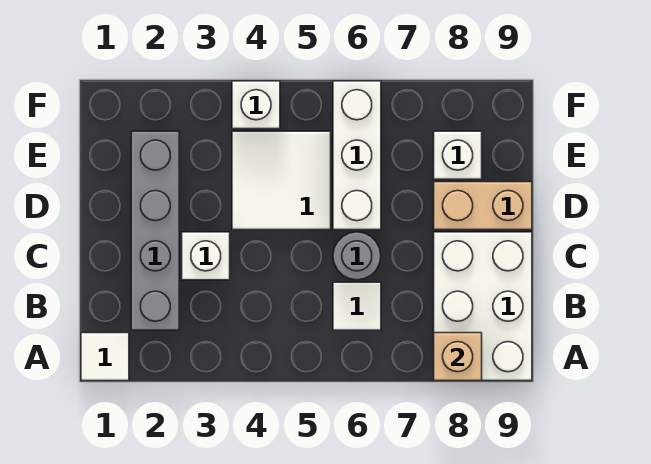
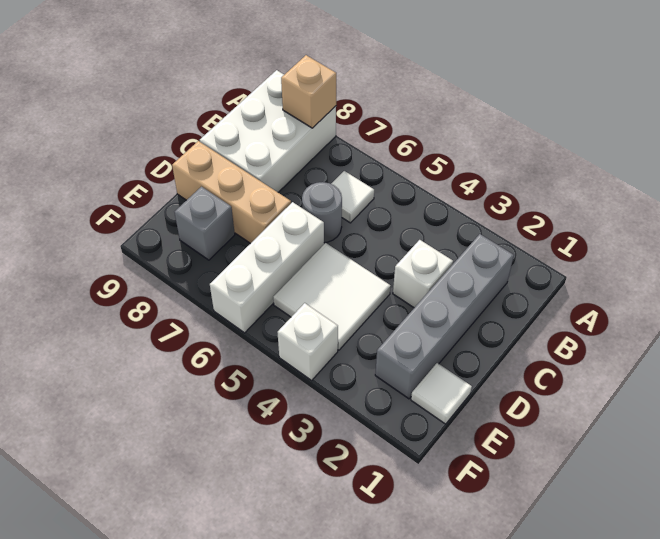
white 1x1 tile [81,333,129,381] -> white 1x1 tile moved to [411,363,472,424]
tan 1x2 brick [434,182,532,230] -> tan 1x3 brick [172,141,291,244]
white 1x1 brick [434,131,482,179] -> grey 1x1 brick [175,187,235,260]

